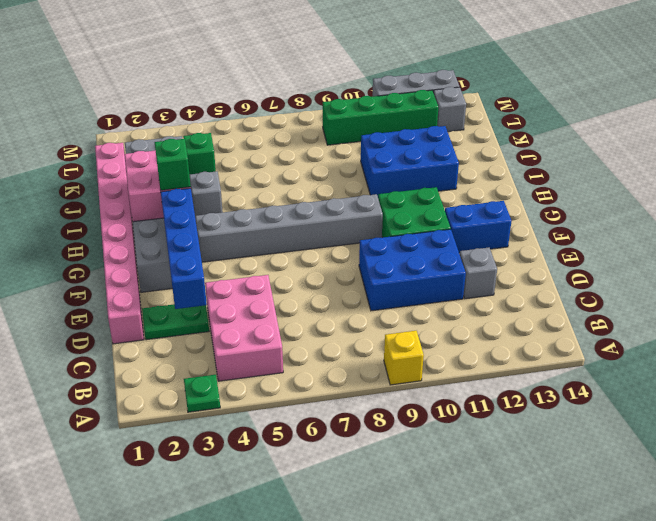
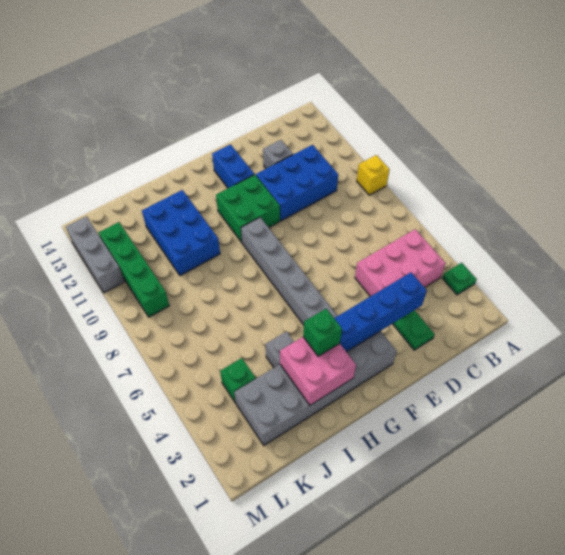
pink 1x8 brick [95,143,144,344] -> none
blue 2x3 brick [359,229,466,311] -> blue 2x3 brick turned to [256,145,338,221]
grey 1x1 brick [434,87,466,132] -> none

